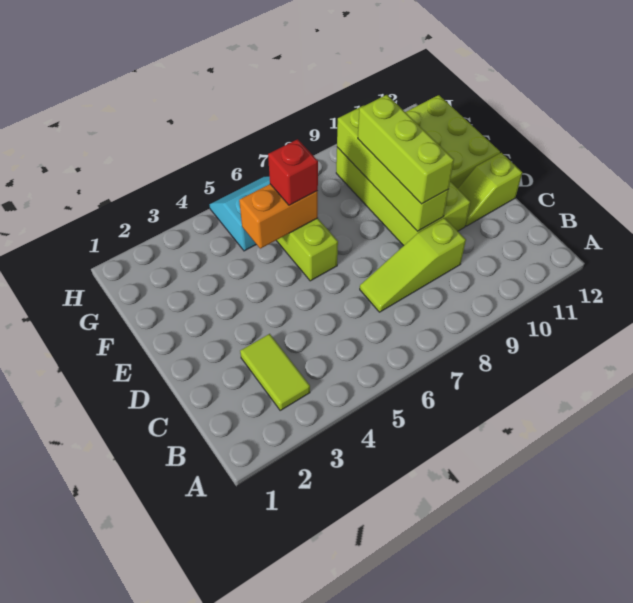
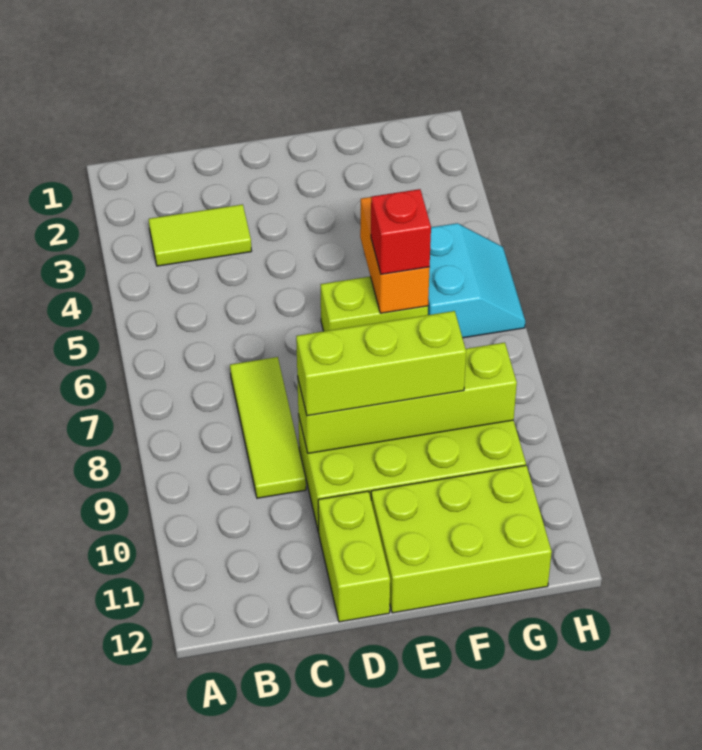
lime 1x3 slope [360,218,466,312] -> lime 1x3 tile [230,357,306,498]
lime 1x2 slope [458,153,522,226] -> lime 1x2 brick [318,491,390,622]

